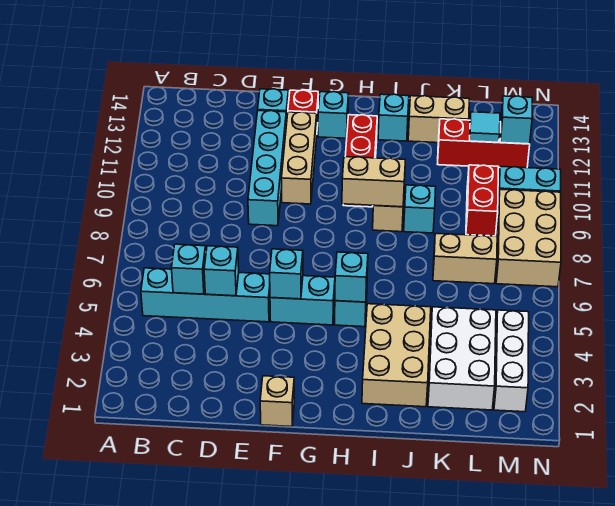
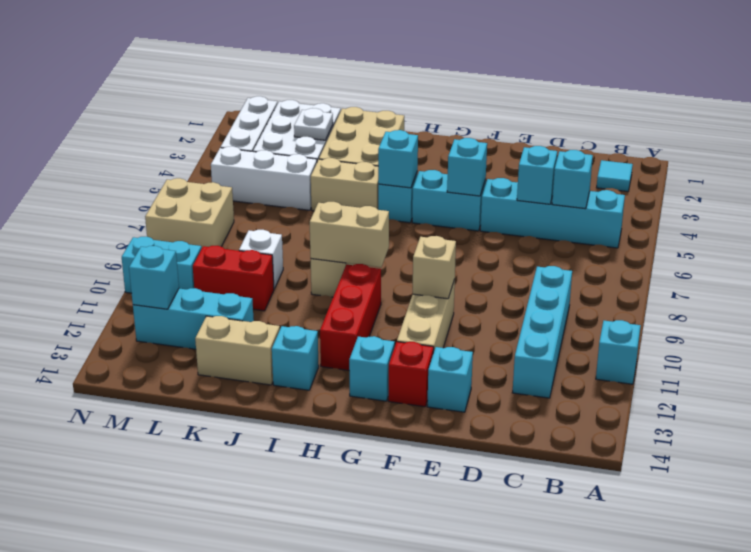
cyan 1x4 brick [248,111,286,226] -> cyan 1x4 brick moved to [512,266,572,398]
tan 1x1 brick [260,376,294,427] -> tan 1x1 brick moved to [413,236,456,299]
cyan 1x1 brick [404,185,436,233] -> cyan 1x1 brick moved to [596,320,641,384]
none -> white 1x1 plate [294,108,333,140]
none -> white 1x3 brick [211,146,317,210]
tan 1x2 brick [433,233,497,284] -> tan 1x2 brick moved to [311,158,378,211]
none -> white 1x1 brick [239,230,283,289]
red 1x3 brick [438,119,530,168] -> cyan 1x3 brick [133,288,254,349]
red 1x2 brick [466,165,499,236] -> red 1x2 brick turned to [193,246,274,311]
cyan 1x1 tile [470,112,500,143] -> cyan 1x1 tile moved to [597,160,633,192]
tan 2x3 brick [496,189,561,287] -> tan 2x2 brick [145,178,234,248]

